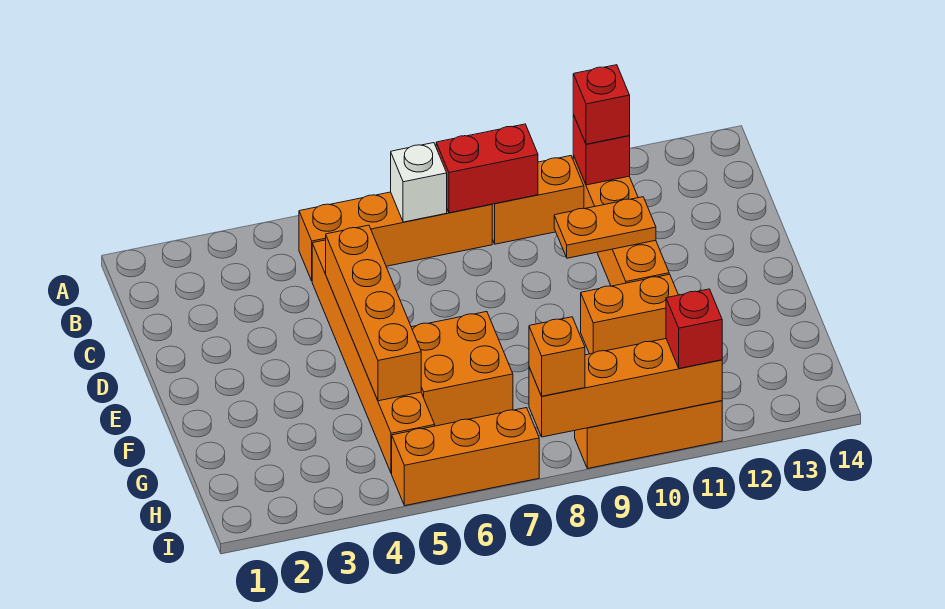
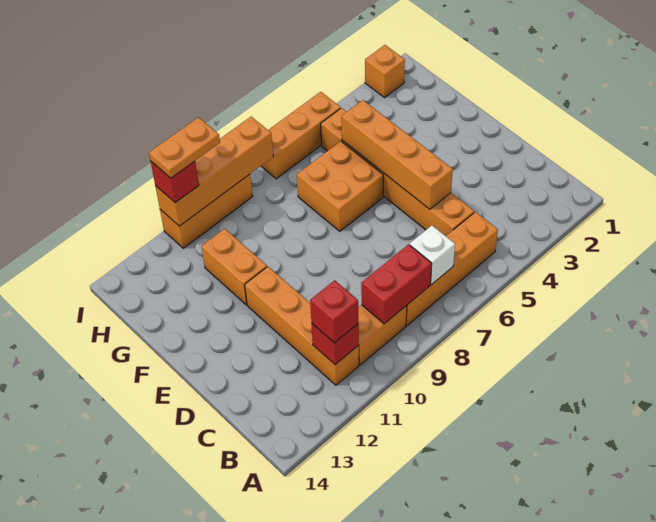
orange 1x2 plate [554,197,656,258] -> orange 1x2 plate moved to [149,117,220,178]
orange 1x2 brick [581,274,678,354] -> orange 1x2 brick turned to [201,229,267,305]
orange 1x1 brick [529,317,585,396] -> orange 1x1 brick moved to [365,45,405,98]

